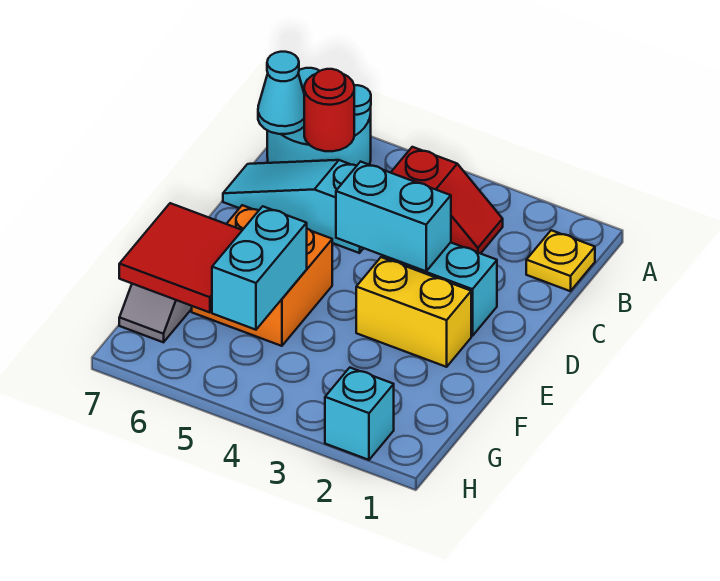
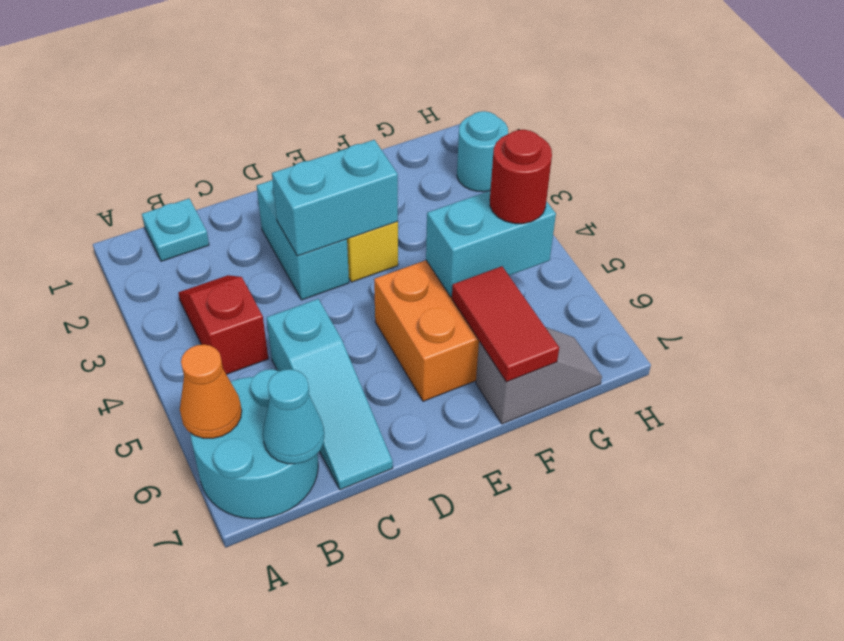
none -> orange 1x1 cone [180,345,242,438]
yellow 1x1 plate [526,230,595,291] -> cyan 1x1 plate [142,199,209,261]
red 1x1 round brick [304,69,354,151] -> red 1x1 round brick moved to [490,130,552,224]
cyan 1x2 brick [336,162,451,271] -> cyan 1x2 brick turned to [272,140,398,256]
red 2x2 tile [119,203,242,312] -> red 1x2 tile [452,266,559,382]
cyan 1x1 brick [325,368,394,460] -> cyan 1x1 round brick [457,111,508,192]

